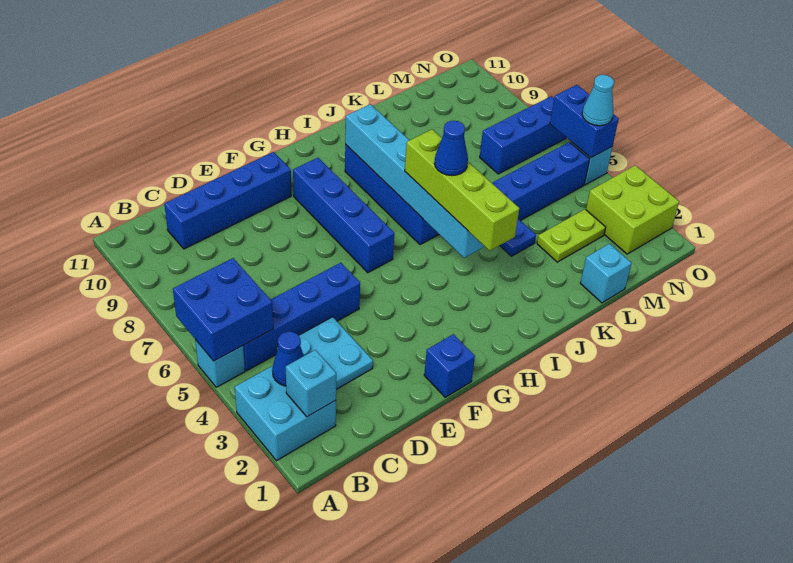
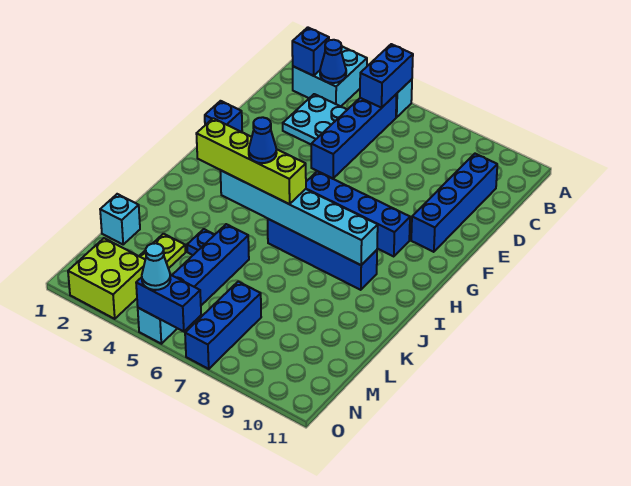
blue 2x2 brick [173,258,273,361] -> blue 1x2 brick [360,44,413,108]
cyan 1x1 brick [286,350,336,417] -> blue 1x1 brick [292,27,329,76]

